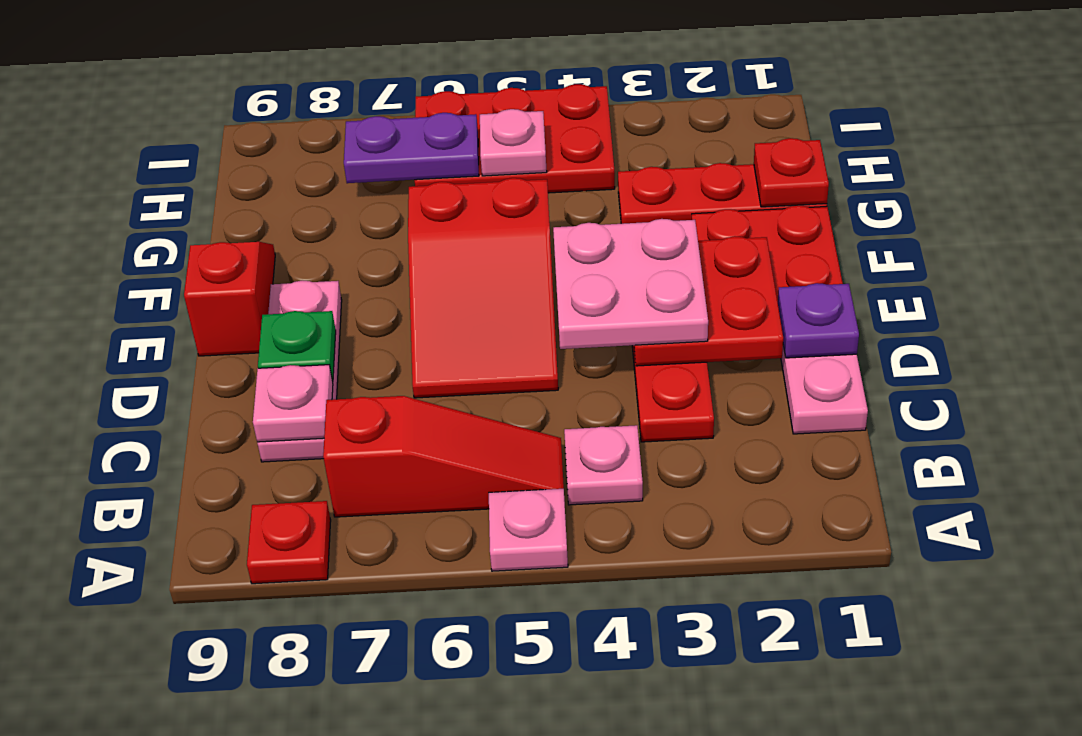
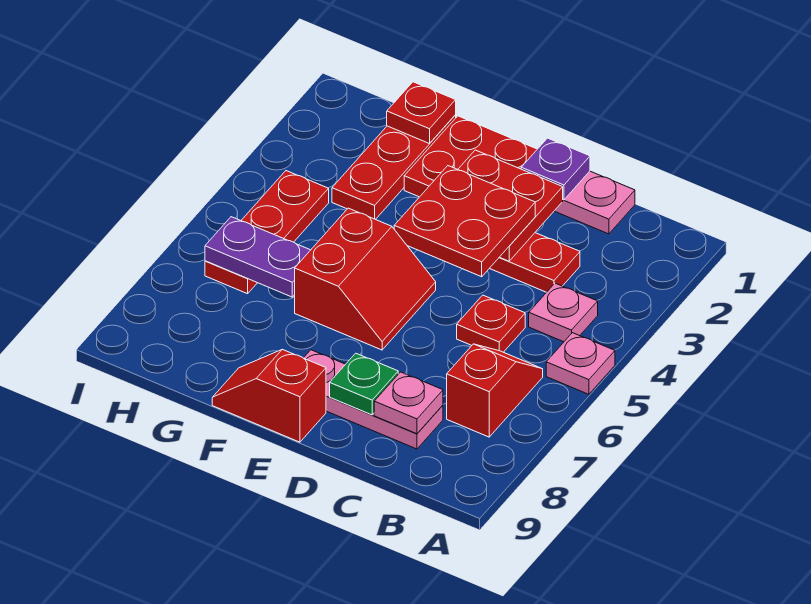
red 1x1 plate [247,501,331,584] -> red 1x1 plate moved to [457,295,525,352]
red 1x3 slope [323,396,564,517] -> red 1x2 slope [447,344,543,437]
pink 2x2 plate [553,219,708,349] -> red 2x2 plate [394,166,535,277]
red 2x3 slope [408,178,558,398] -> red 2x2 slope [295,208,436,350]
red 2x3 plate [415,84,615,193] -> red 1x3 plate [205,171,329,294]
pink 1x1 plate [480,109,547,176] -> none
purple 1x2 plate [344,113,479,183] -> purple 1x2 plate turned to [205,217,310,297]

